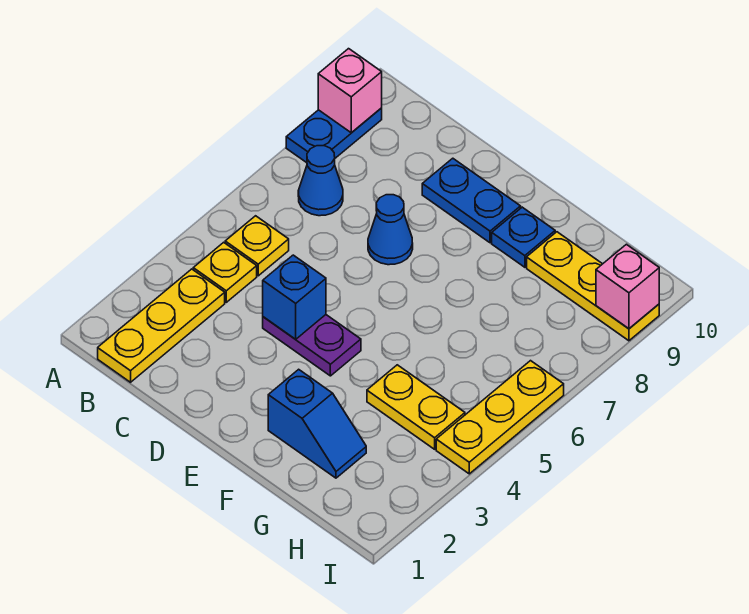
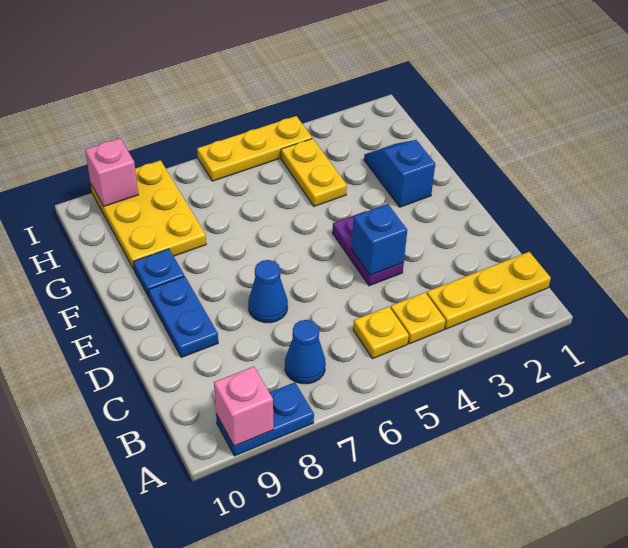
yellow 1x3 plate [527,232,659,341] -> yellow 2x3 plate [91,160,206,270]

